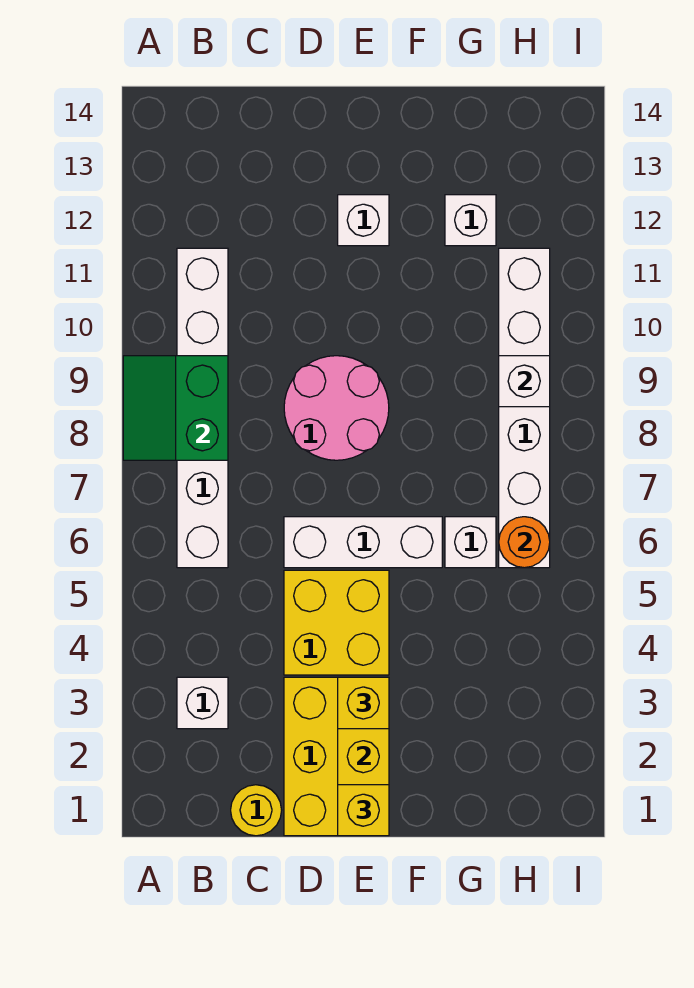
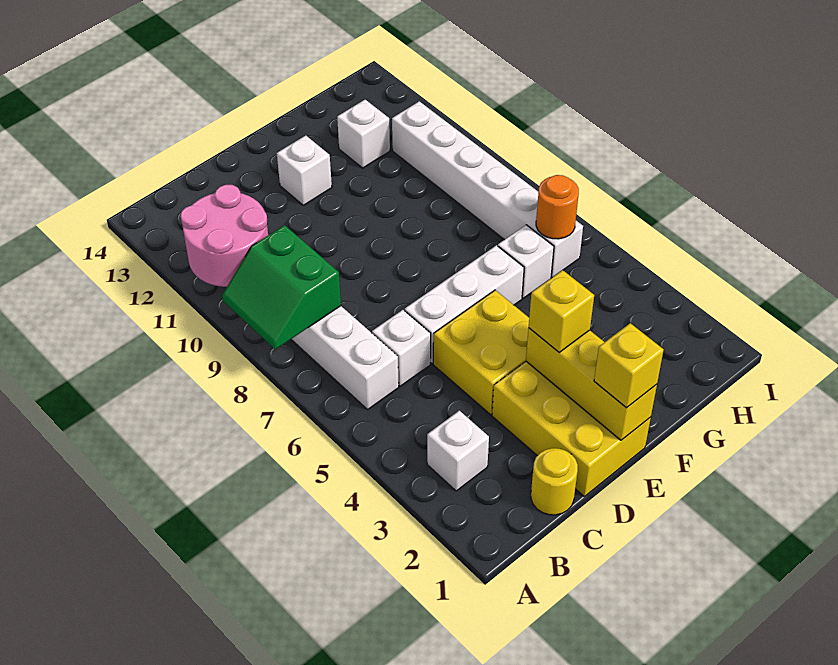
pink 2x2 round brick [284,356,389,460] -> pink 2x2 round brick moved to [180,185,268,287]
white 1x1 brick [499,356,550,407] -> white 1x1 brick moved to [372,310,431,386]

